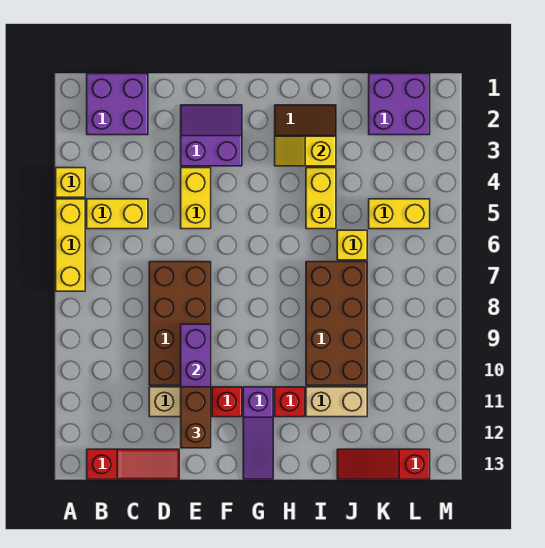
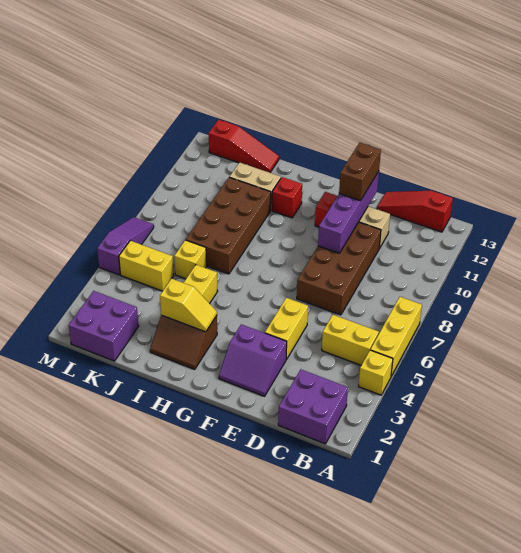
purple 1x3 slope [243,387,273,479] -> purple 1x3 slope moved to [97,217,154,275]

